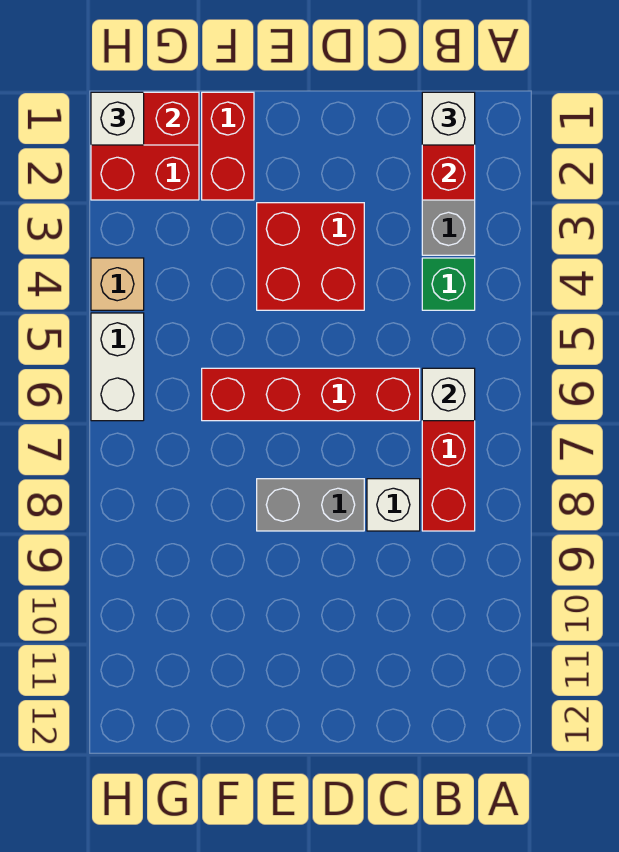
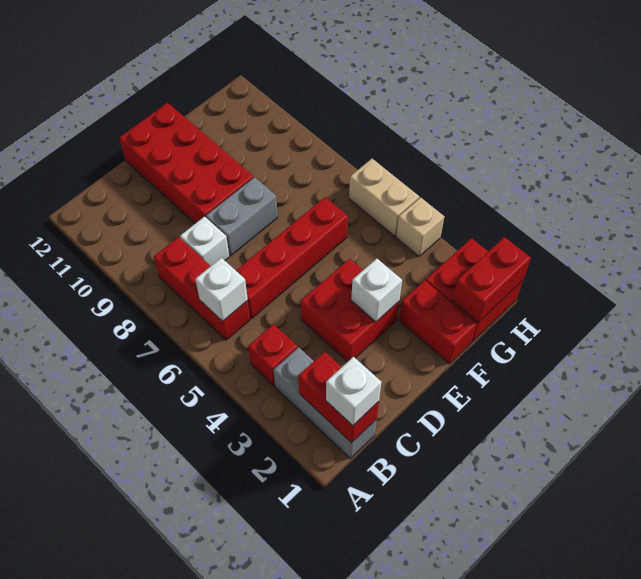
green 1x1 brick [422,258,475,310] -> red 1x1 brick [248,324,298,386]
none -> red 2x4 brick [119,103,254,223]
white 1x1 brick [91,92,144,145] -> white 1x1 brick moved to [351,259,402,322]
white 1x2 brick [91,313,144,421] -> tan 1x2 brick [349,159,419,236]

